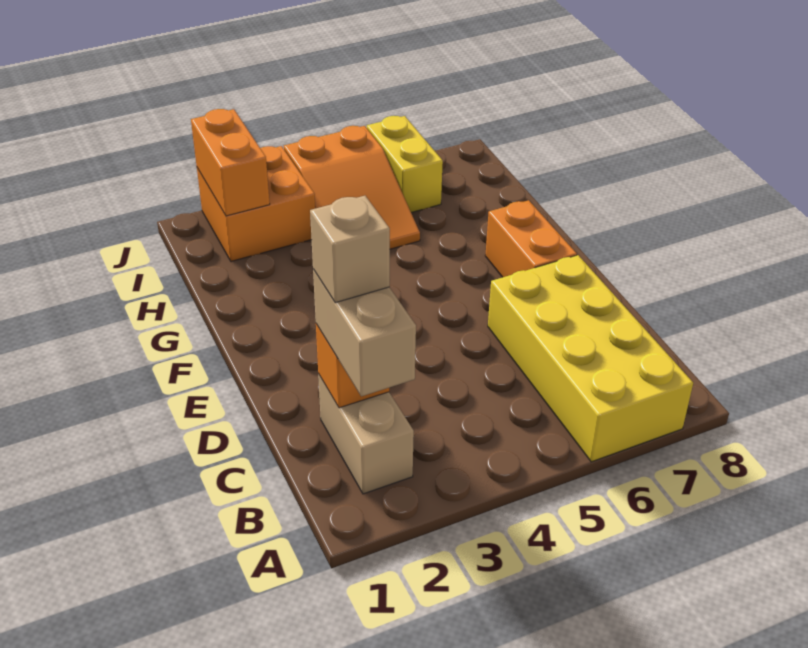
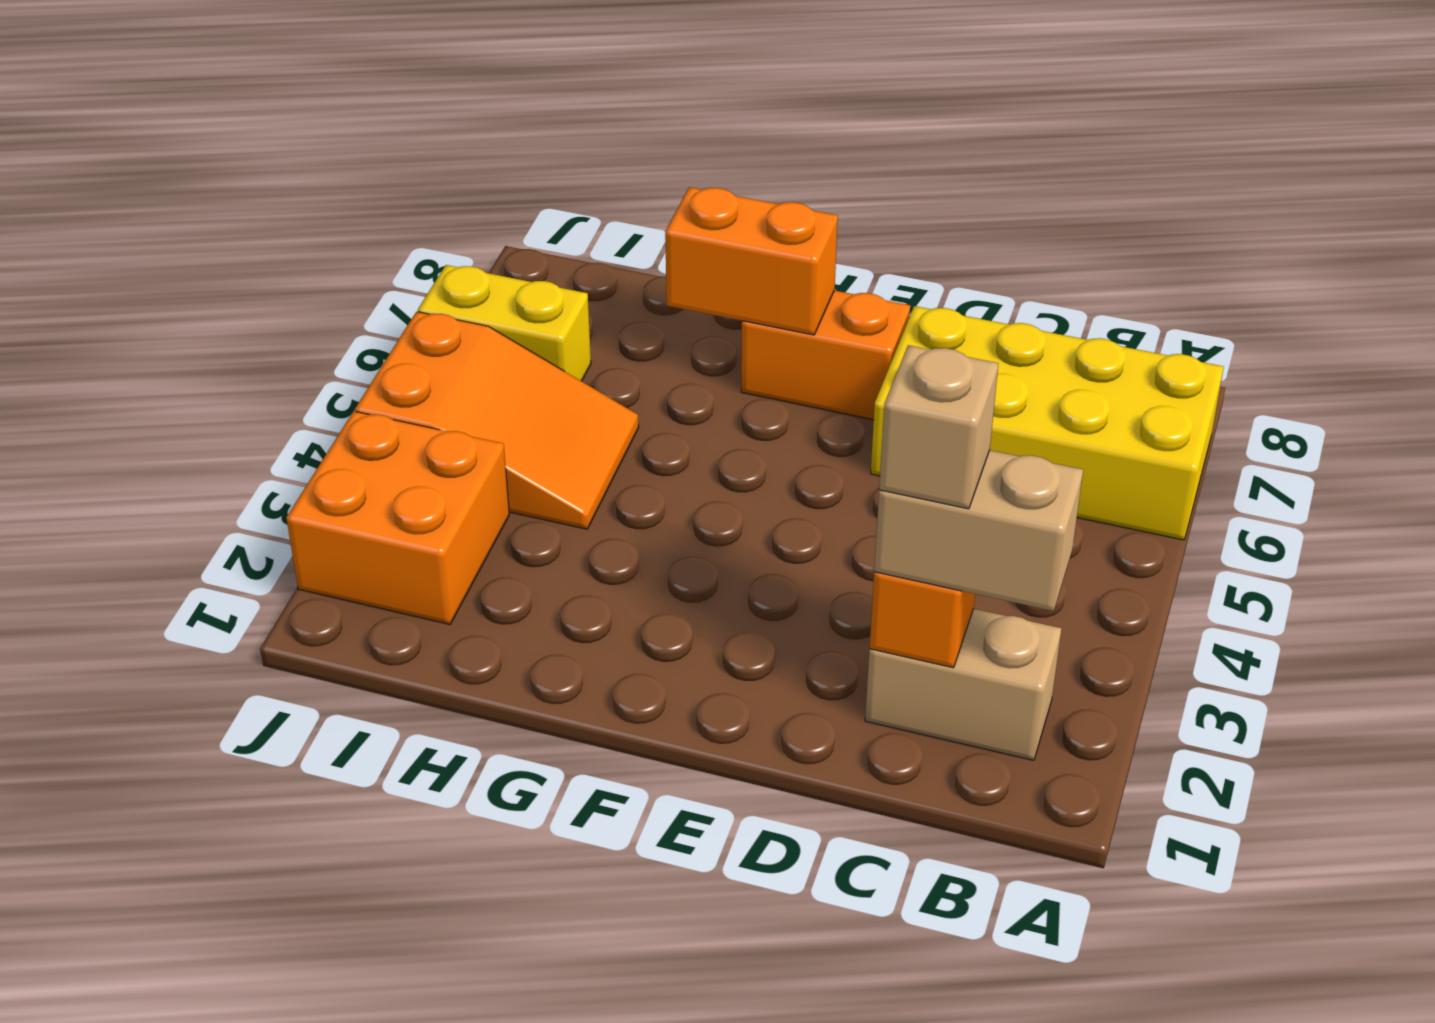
orange 1x2 brick [191,109,270,216] -> orange 1x2 brick moved to [665,187,838,335]

